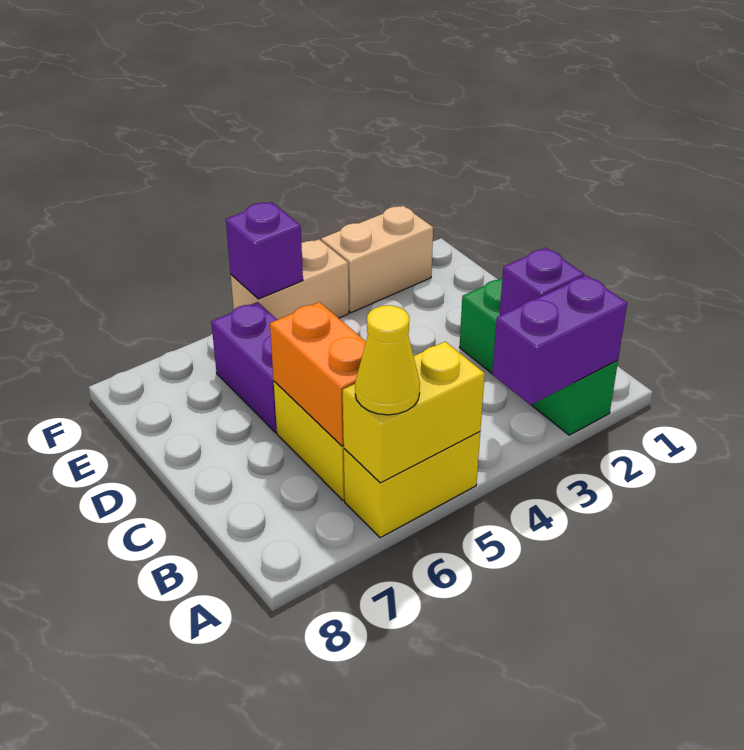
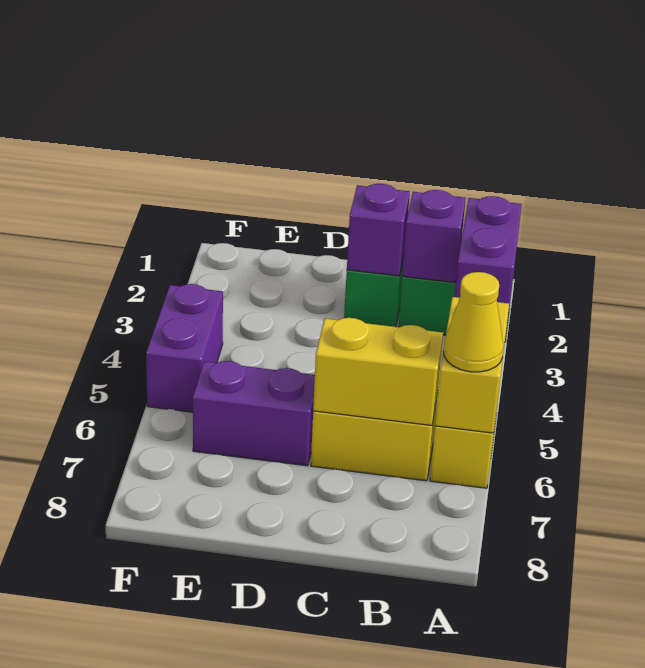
orange 1x2 brick [270,302,366,446] -> yellow 1x2 brick [313,318,443,426]
tan 1x2 brick [321,206,433,313] -> none
tan 1x2 brick [231,239,349,320] -> purple 1x2 brick [146,284,223,412]
purple 1x1 brick [226,202,303,299] -> purple 1x1 brick moved to [347,184,410,276]

